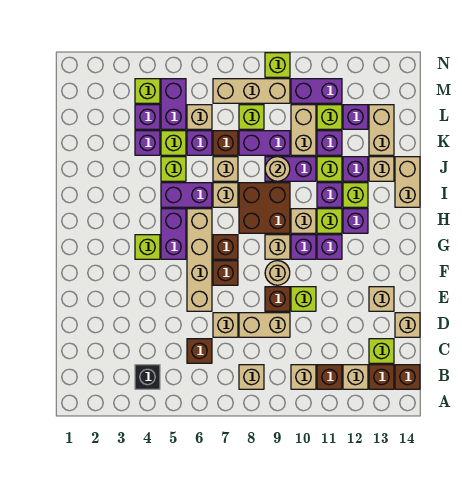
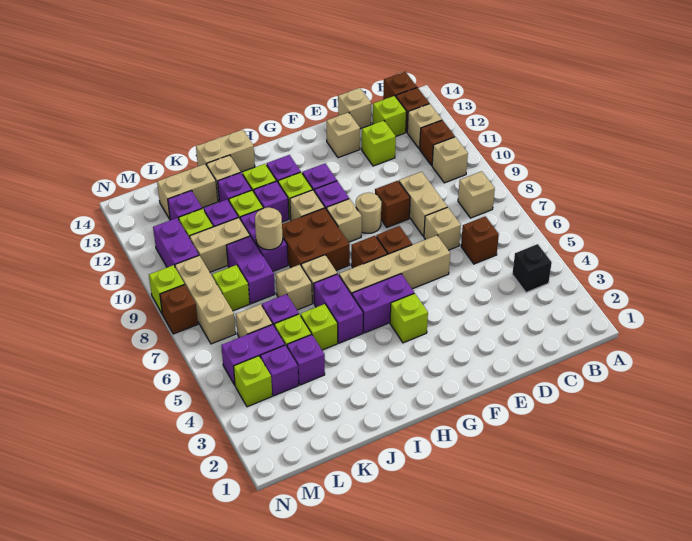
lime 1x1 brick [291,287,316,311] -> lime 1x1 brick moved to [362,121,396,166]
brown 1x1 brick [213,131,238,155] -> brown 1x1 brick moved to [160,285,198,334]

